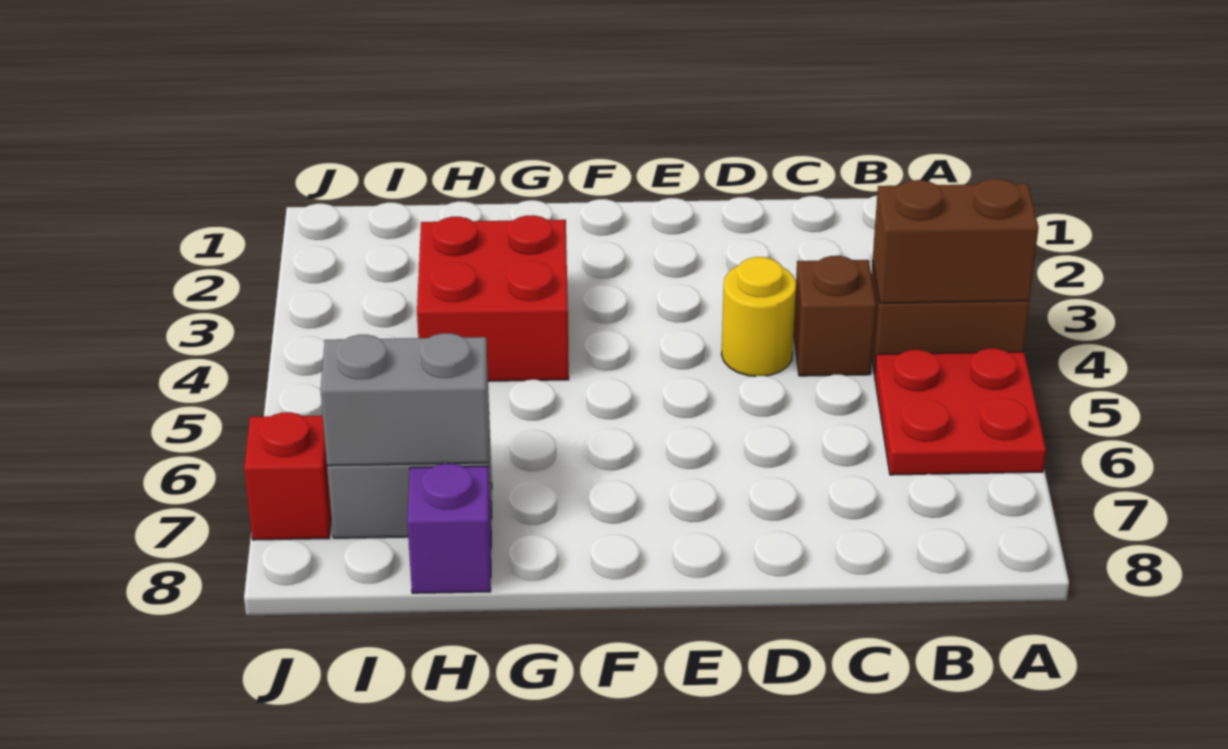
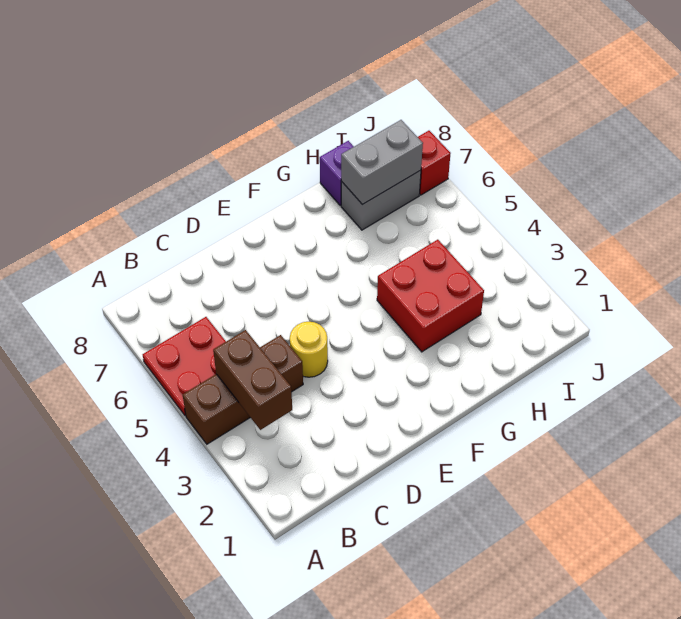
brown 1x2 brick [873,179,1038,303] -> brown 1x2 brick turned to [213,330,292,430]

